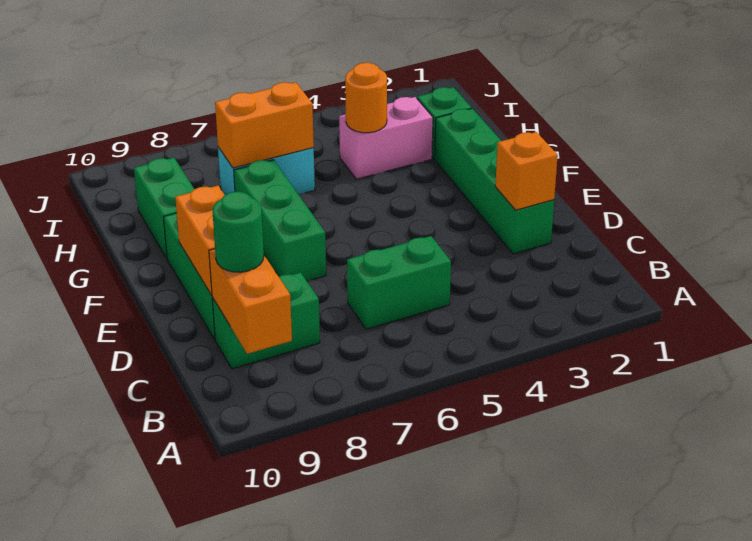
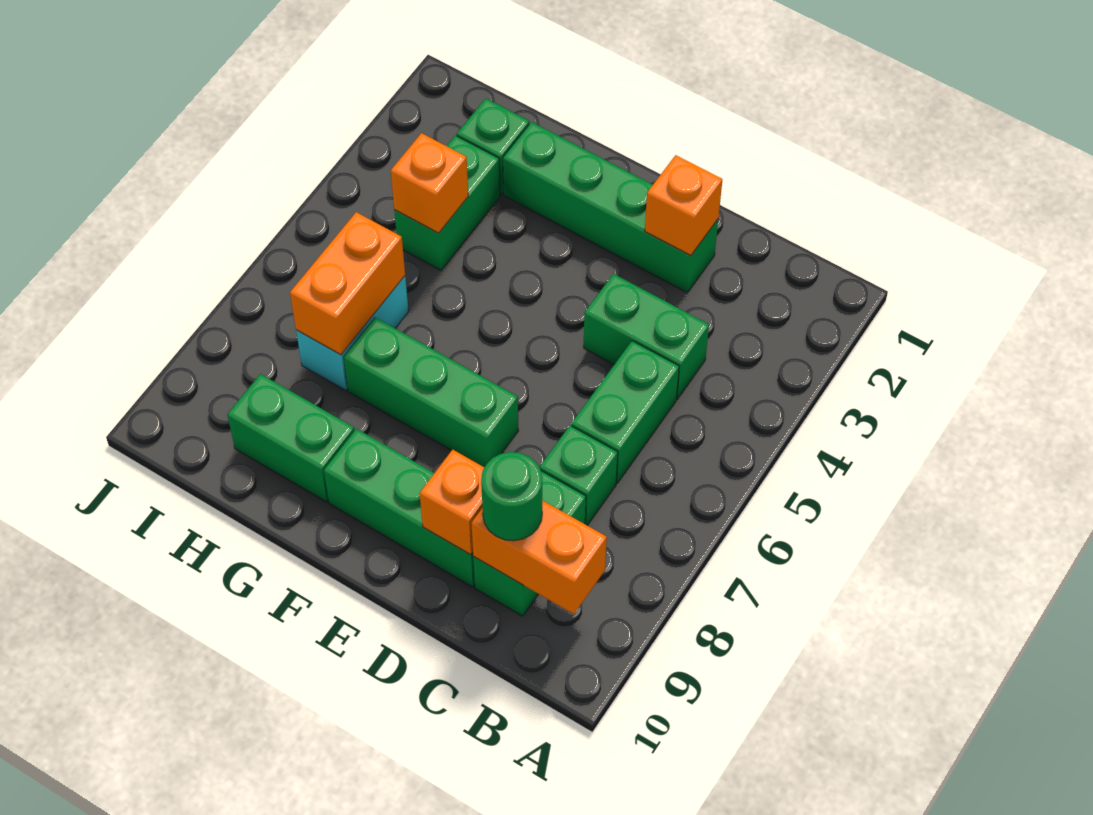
none -> green 1x2 brick [584,274,709,399]
none -> green 1x1 brick [539,426,618,525]
orange 1x2 brick [175,186,224,295] -> orange 1x1 brick [420,450,484,555]
pink 1x2 brick [339,97,433,179] -> green 1x2 brick [394,135,500,270]
orange 1x1 round brick [345,63,387,133] -> orange 1x1 brick [391,133,468,233]

